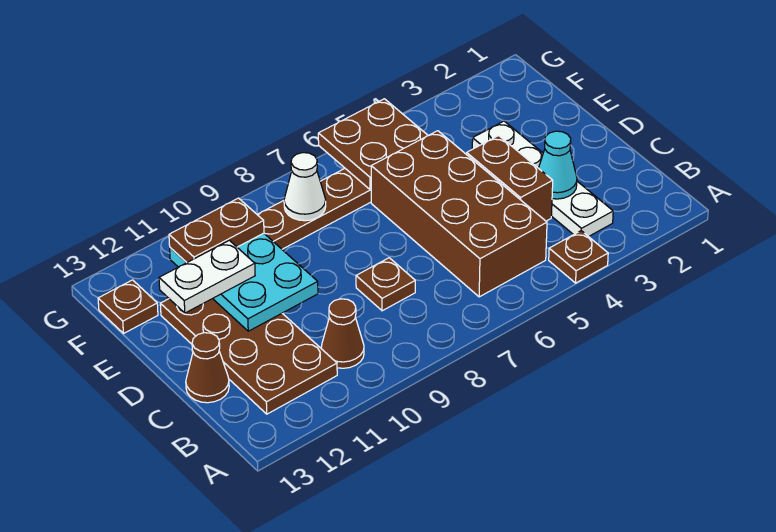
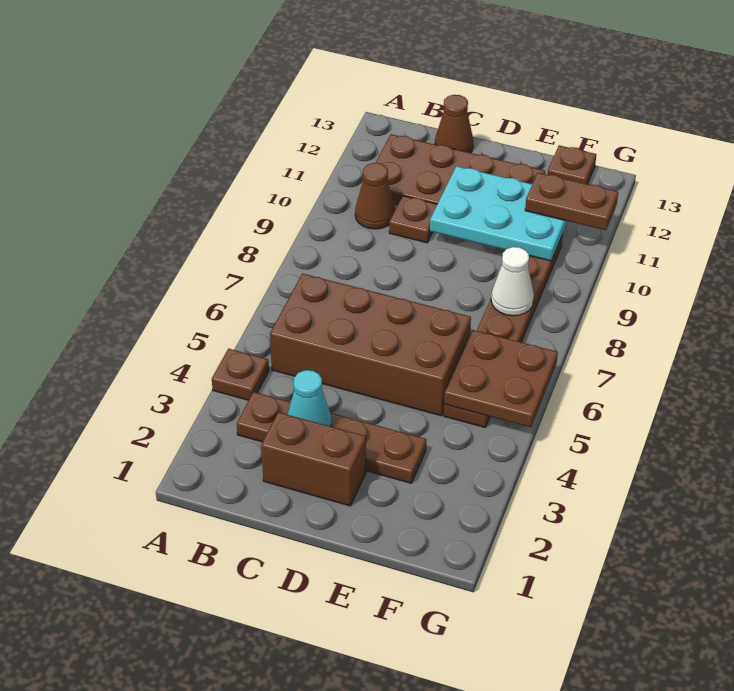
white 1x4 plate [472,121,613,237] -> brown 1x4 plate [237,392,426,483]
brown 1x2 brick [467,136,553,221] -> brown 1x2 brick moved to [261,412,366,506]
brown 1x1 plate [356,258,415,311] -> brown 1x1 plate moved to [389,196,437,243]
white 1x2 plate [159,240,255,313] -> none
brown 1x2 plate [169,198,264,263] -> brown 1x2 plate turned to [525,173,618,230]

